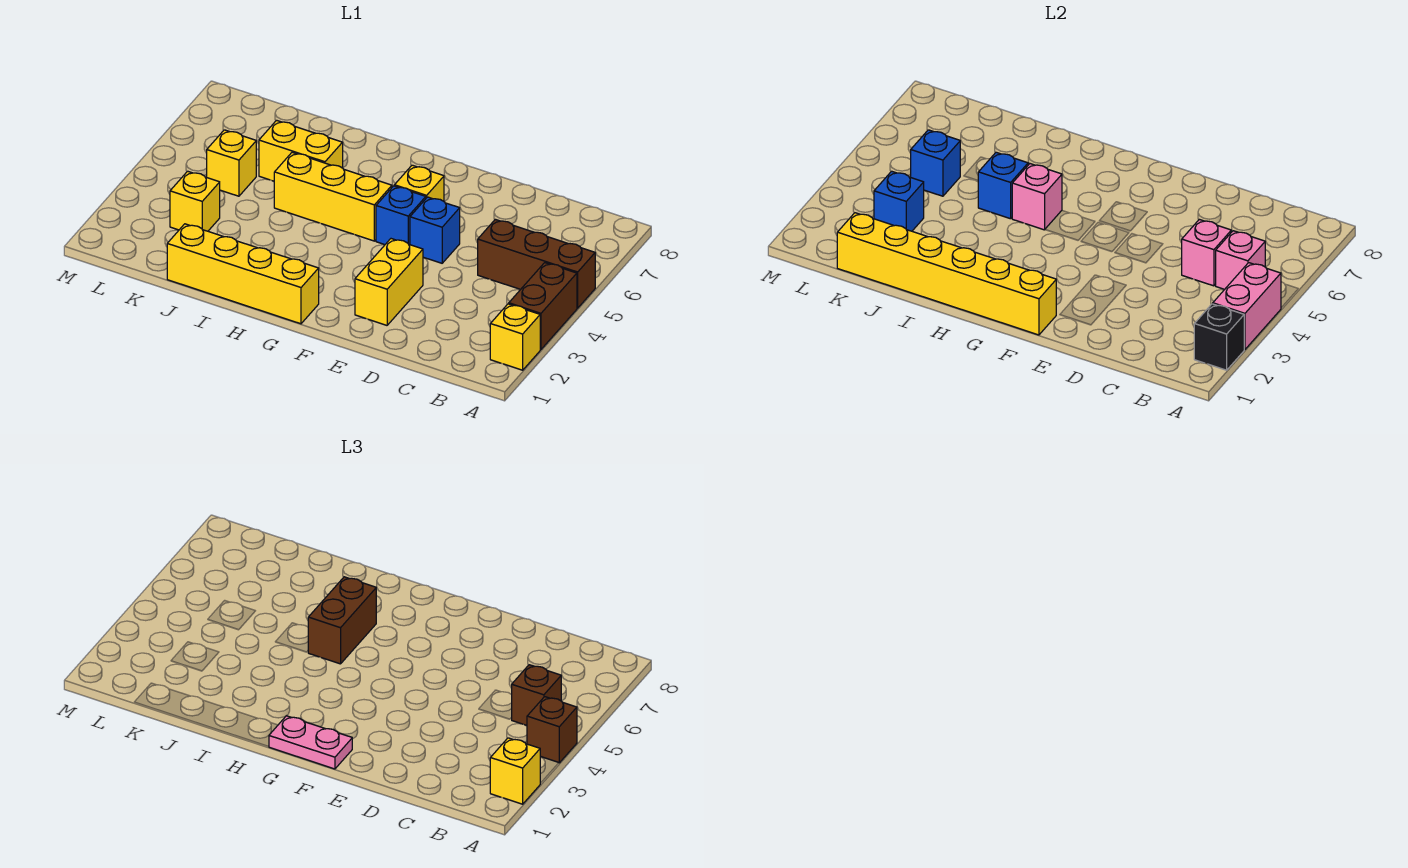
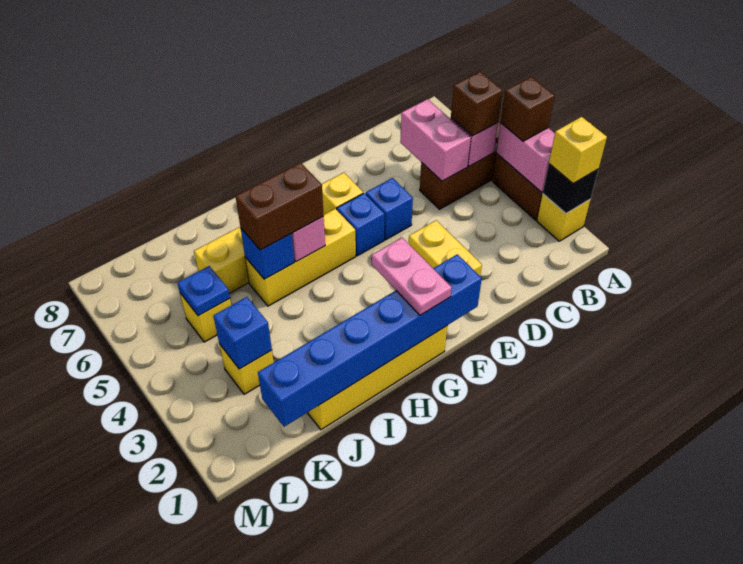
pink 1x1 brick [1182,219,1231,286] -> pink 1x2 brick [400,99,471,181]
yellow 1x6 brick [837,213,1056,335] -> blue 1x6 brick [258,254,482,427]
pink 1x2 plate [269,716,352,769] -> pink 1x2 plate turned to [372,238,452,315]
brown 1x2 brick [308,577,376,664] -> brown 1x2 brick turned to [236,163,324,250]
blue 1x1 brick [911,130,960,196] -> blue 1x1 plate [178,266,230,316]

